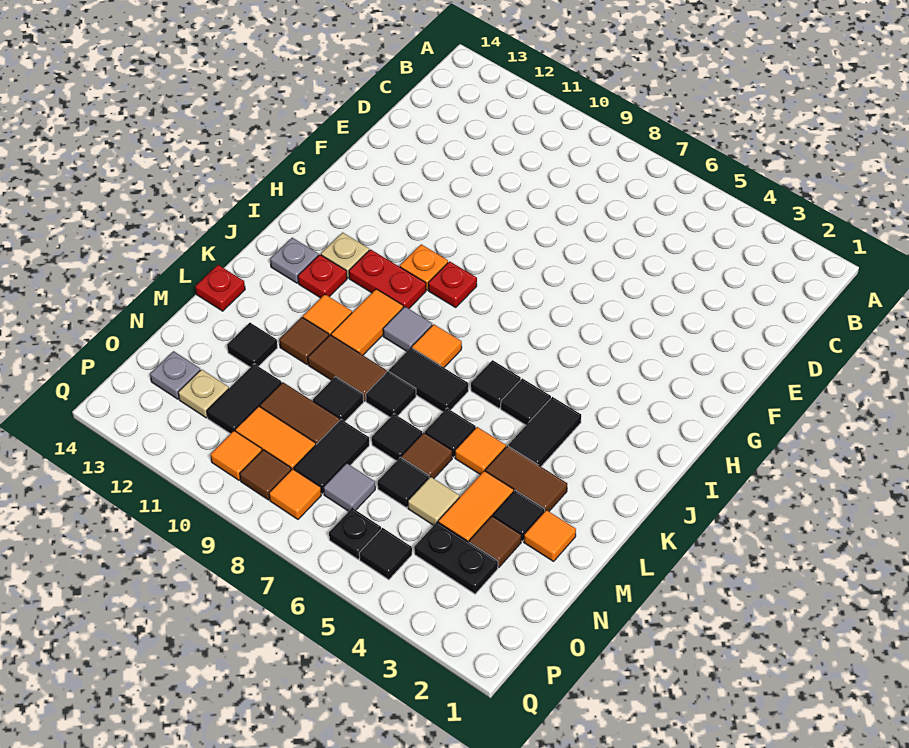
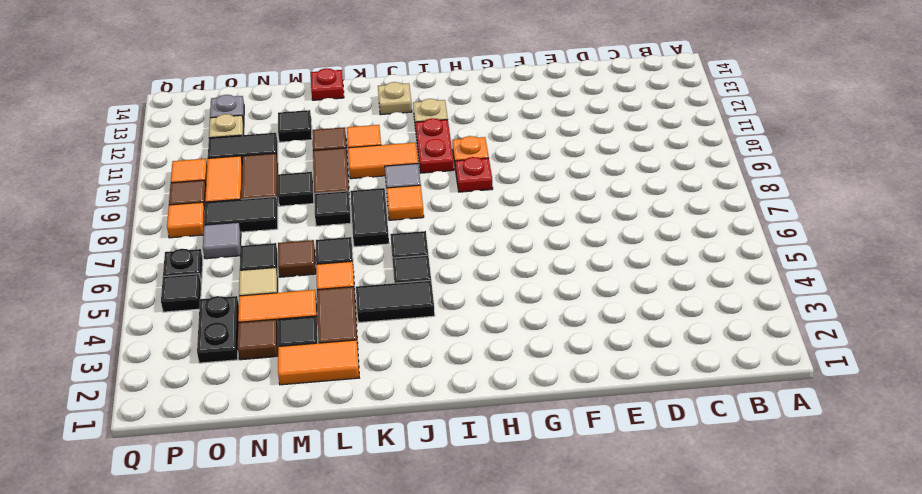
red 1x1 plate [298,255,347,298] -> none
grey 1x1 plate [270,238,319,283] -> tan 1x1 plate [378,82,412,115]
orange 1x1 tile [524,510,576,561] -> orange 1x2 tile [278,340,359,385]
black 1x1 tile [372,414,422,461] -> none

